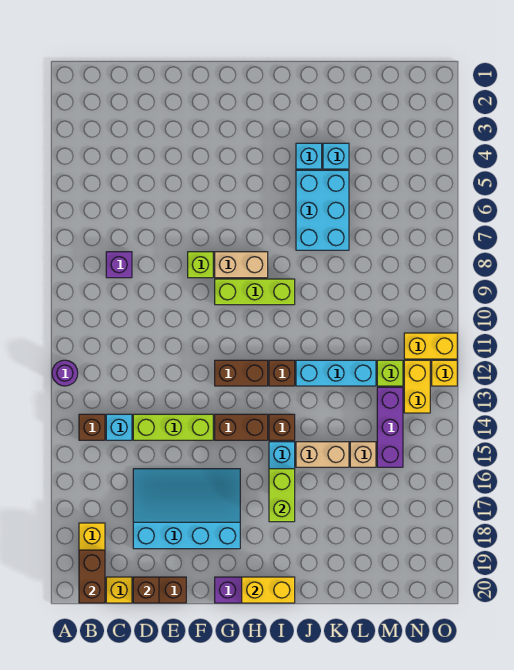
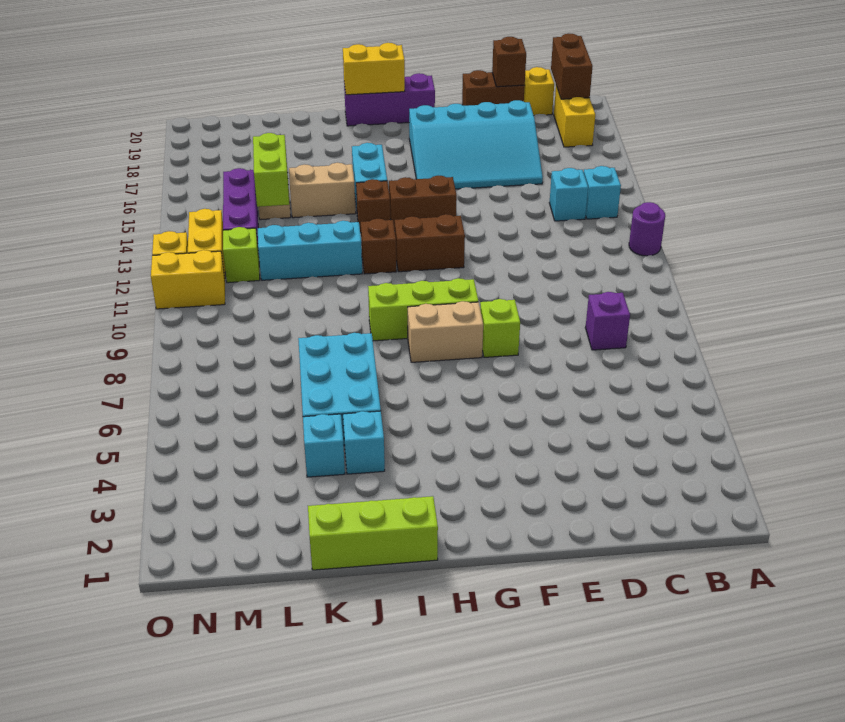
brown 1x1 brick [79,414,105,440] -> cyan 1x1 brick [584,166,621,219]
lime 1x3 brick [133,414,213,440] -> lime 1x3 brick moved to [308,496,438,570]
lime 1x2 brick [269,469,295,522] -> lime 1x2 brick moved to [253,133,289,207]

